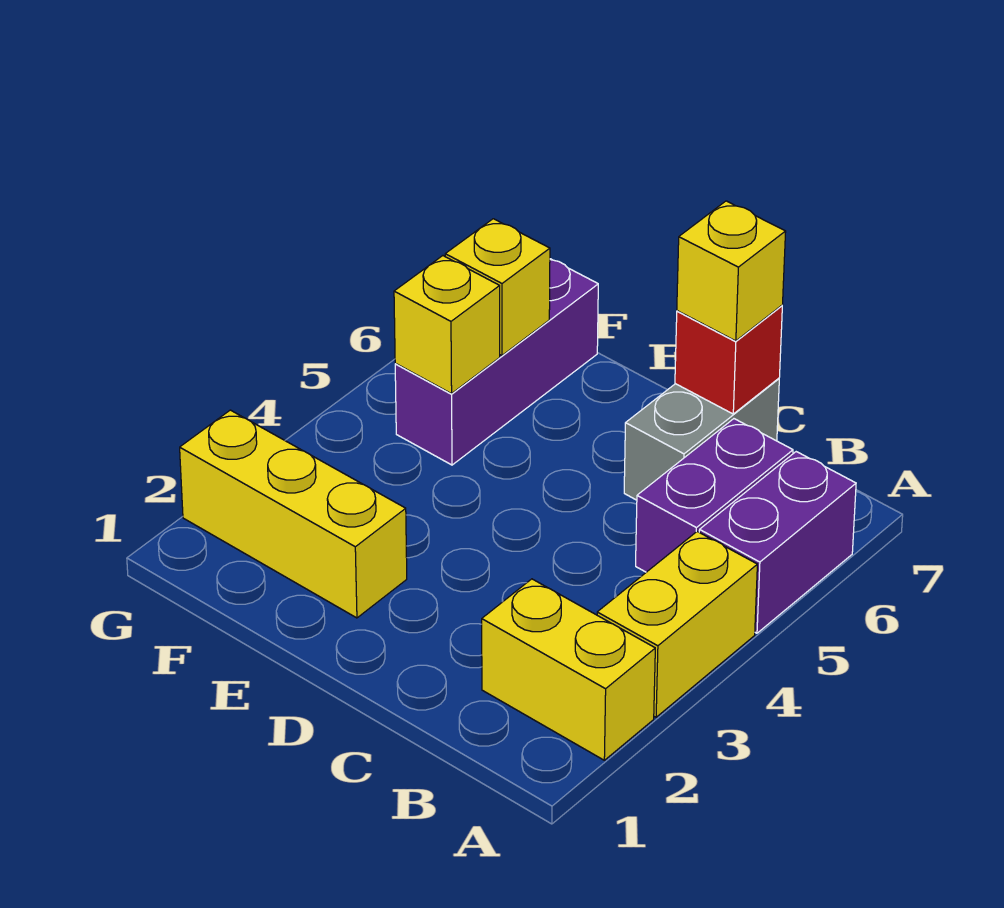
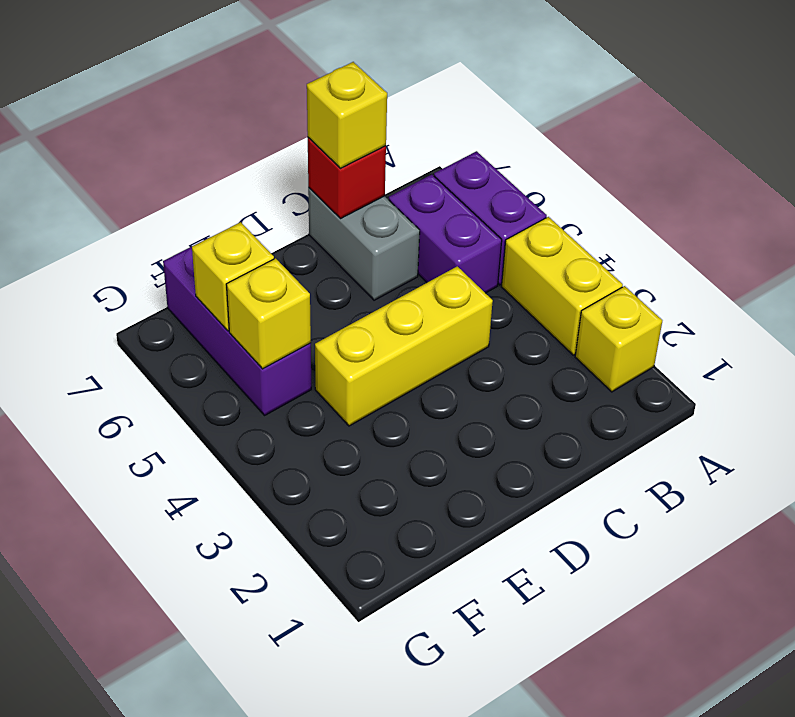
yellow 1x2 brick [482,579,655,760] -> yellow 1x1 brick [575,286,662,392]
yellow 1x3 brick [180,410,407,618] -> yellow 1x3 brick moved to [315,266,493,426]

